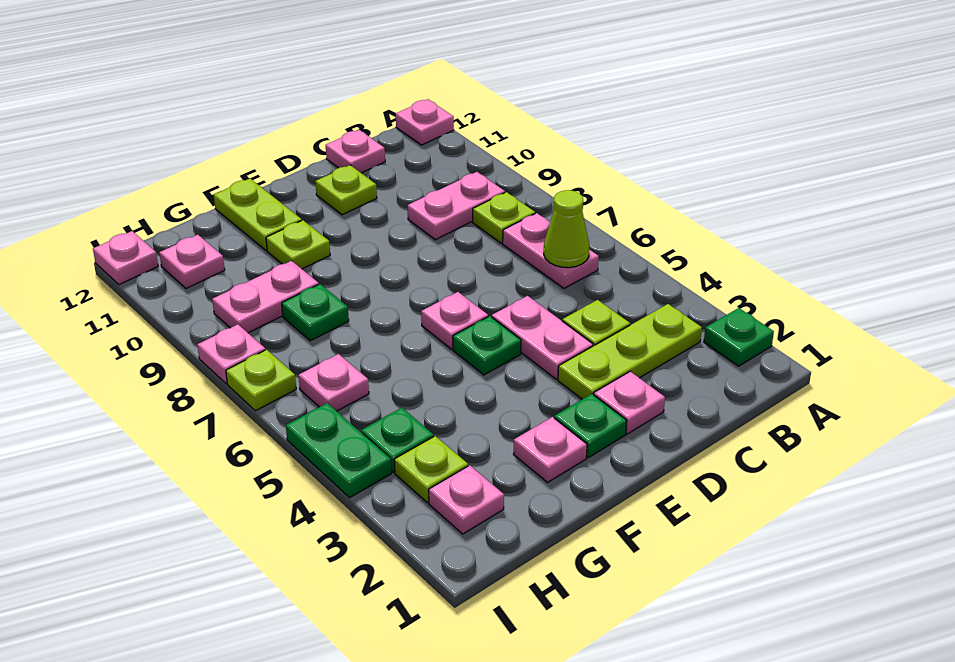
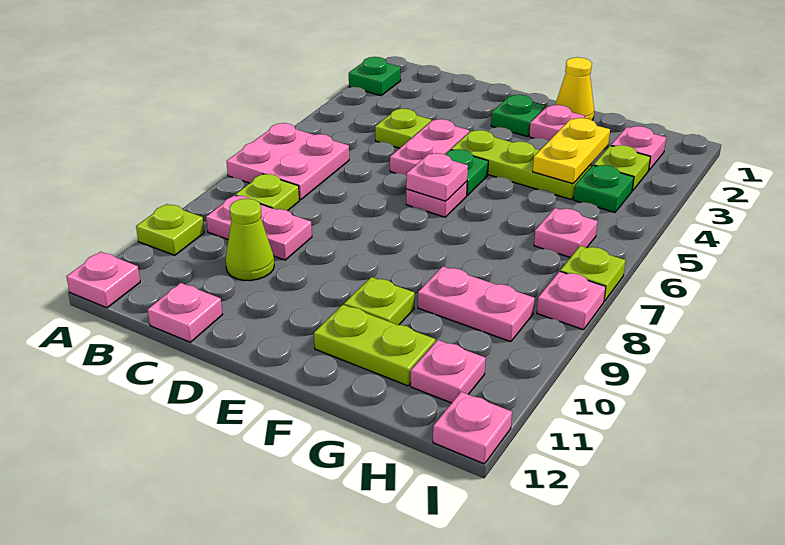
lime 1x3 plate [558,304,702,399] -> lime 1x3 plate moved to [451,130,591,200]
pink 1x2 plate [503,213,599,288] -> pink 2x2 plate [227,123,349,200]
lime 1x1 cone [544,190,589,268] -> lime 1x1 cone moved to [225,199,274,281]
pink 1x1 plate [594,371,665,434] -> pink 1x1 plate moved to [406,153,468,201]
lime 1x1 plate [315,165,377,215] -> lime 1x1 plate moved to [136,204,204,255]
none -> yellow 1x1 cone [555,57,594,120]
lime 1x2 plate [214,179,302,251] -> lime 1x2 plate turned to [314,305,435,386]
none -> yellow 1x2 plate [533,118,610,184]
green 1x1 plate [282,284,349,341] -> none
green 1x2 plate [286,403,391,498] -> none

